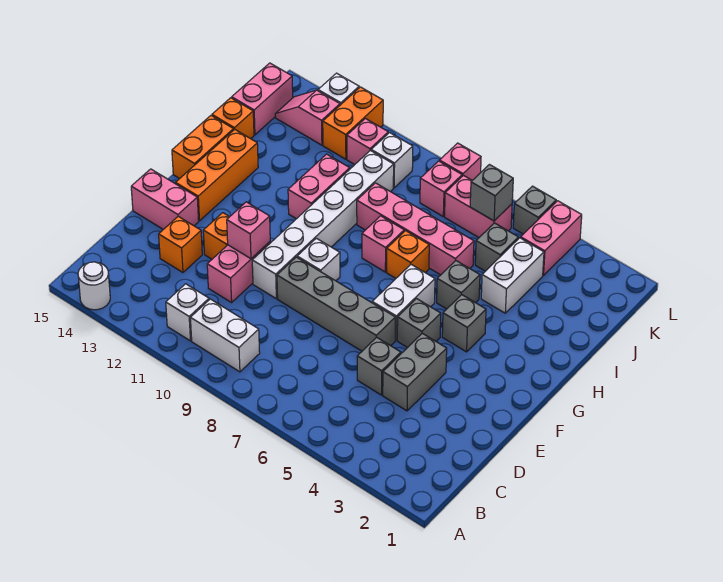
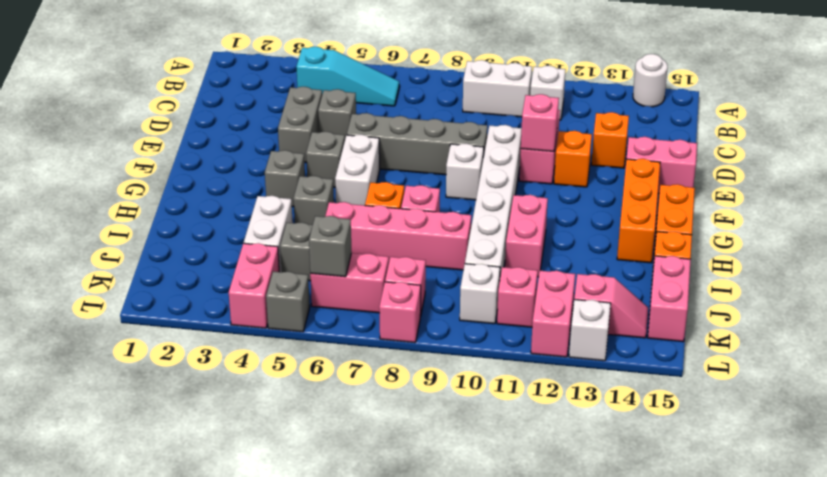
none -> cyan 1x3 slope [296,47,399,106]
orange 1x2 brick [323,87,383,159] -> pink 1x2 brick [531,271,575,357]

